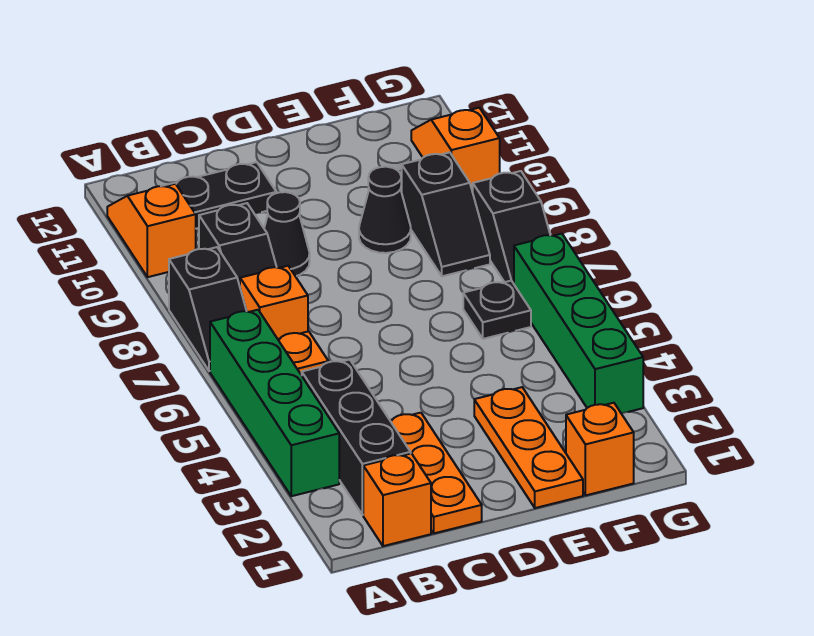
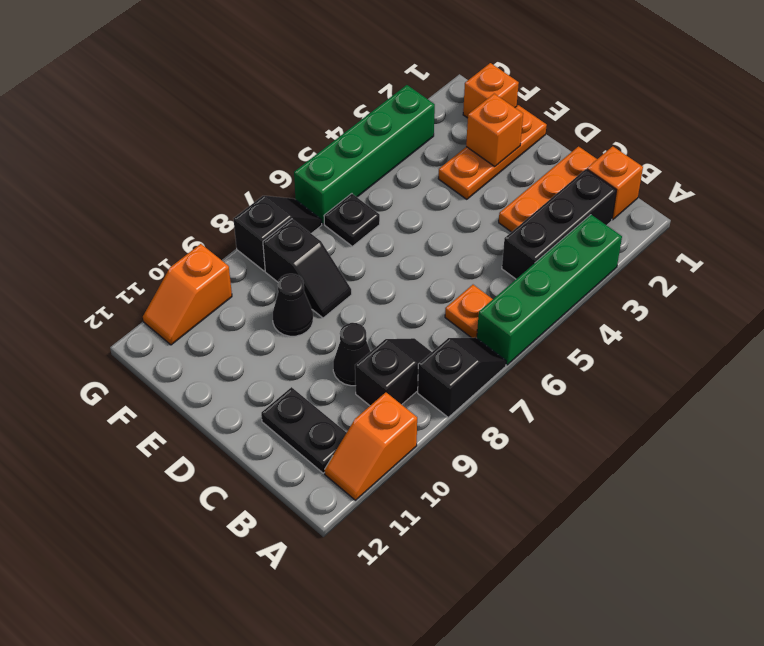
orange 1x1 brick [240,266,308,339] -> orange 1x1 brick moved to [466,94,523,166]
black 1x2 slope [401,152,490,276] -> black 1x2 slope turned to [263,219,352,318]

